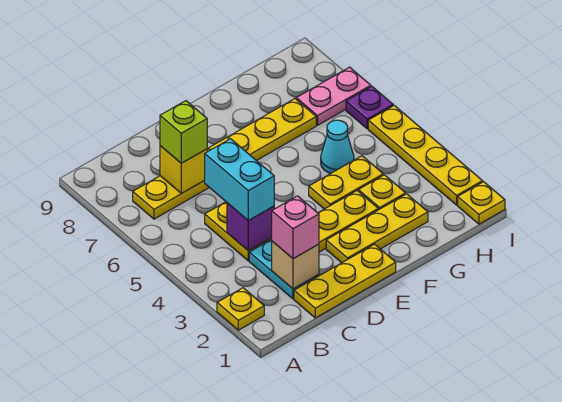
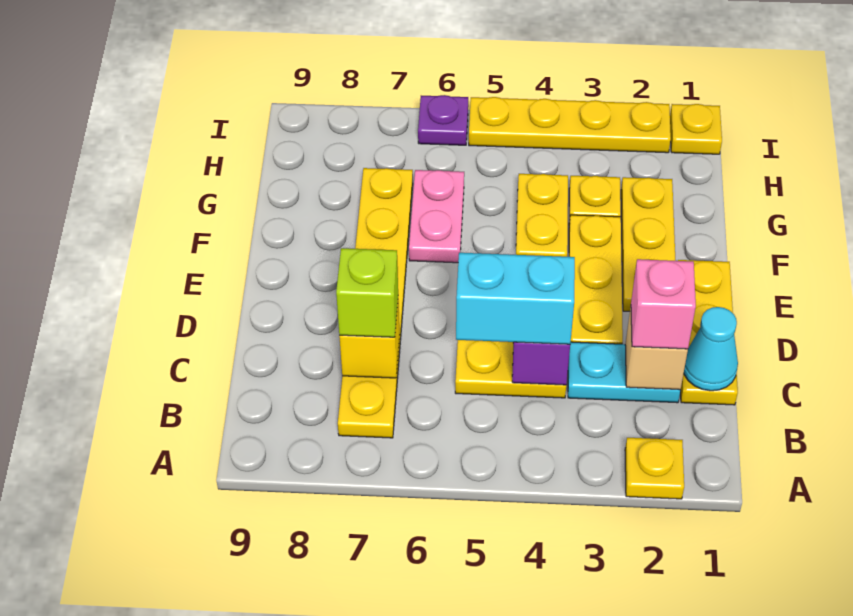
cyan 1x1 cone [321,120,354,174] -> cyan 1x1 cone moved to [684,307,738,391]
pink 1x2 plate [296,67,371,125] -> pink 1x2 plate moved to [409,170,464,263]

